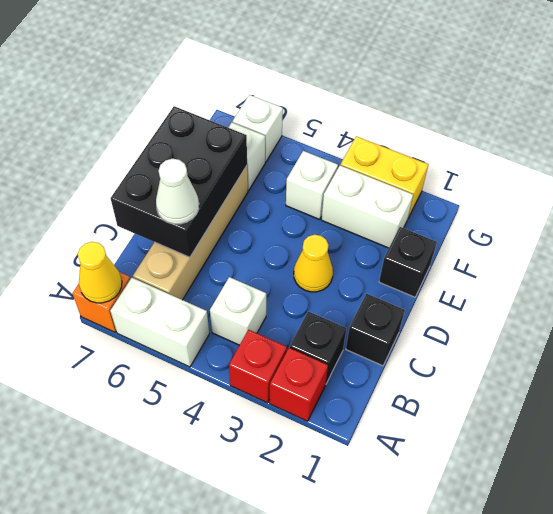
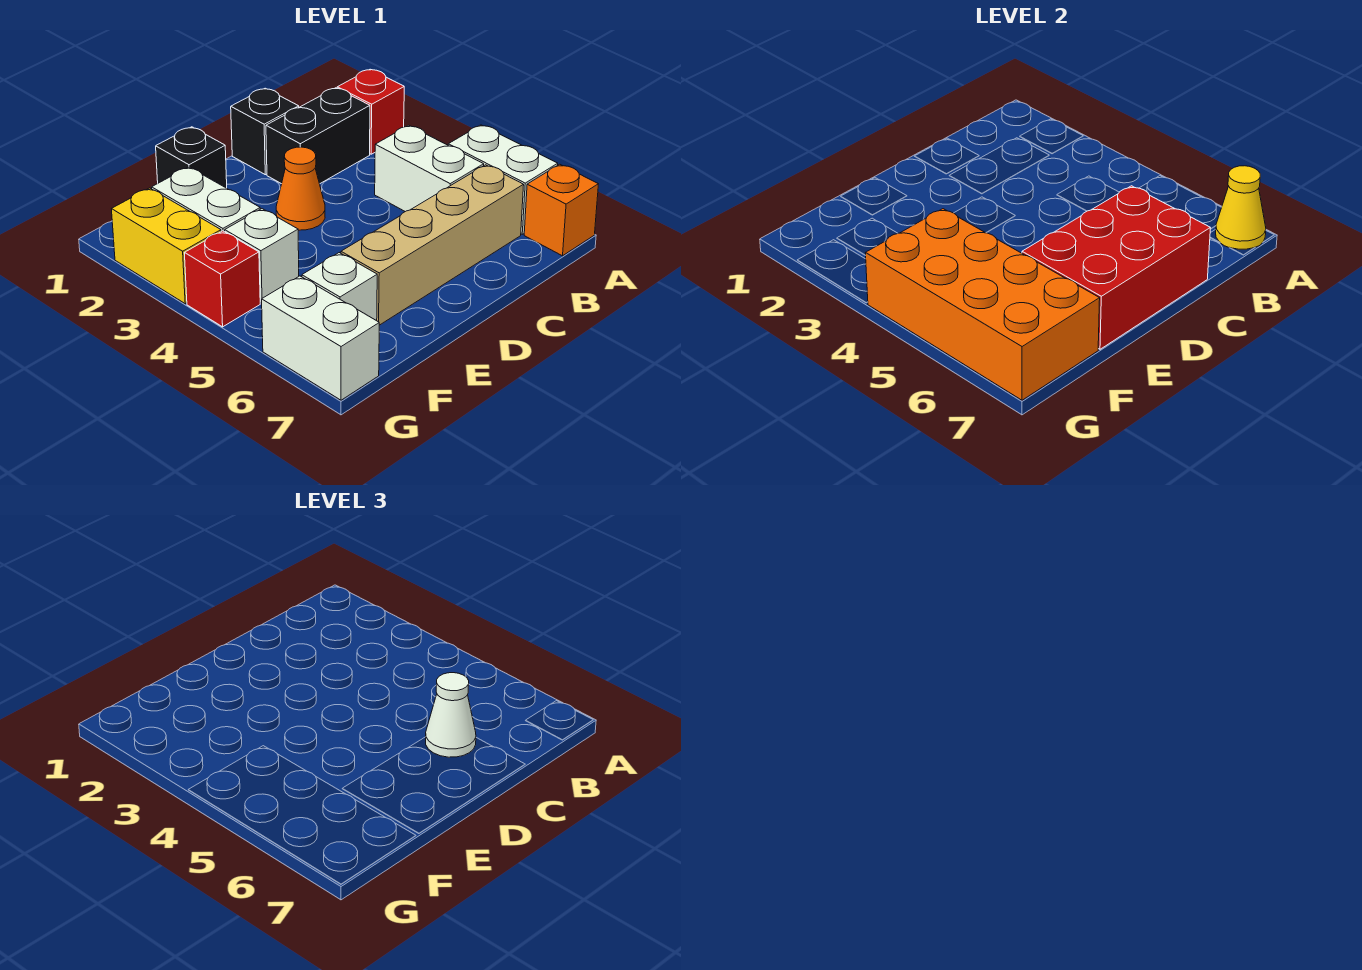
red 1x1 brick [229,330,287,403] -> red 1x1 brick moved to [185,231,260,327]
black 1x1 brick [290,311,347,383] -> black 1x2 brick [266,88,370,184]
white 1x1 brick [210,277,266,345] -> white 1x2 brick [375,125,484,212]
black 2x3 brick [110,106,247,257] -> red 2x3 brick [1022,186,1210,349]
yellow 1x1 cone [294,235,333,292] -> orange 1x1 cone [276,147,325,230]
none -> orange 2x4 brick [865,209,1100,400]
white 1x1 brick [232,95,283,162] -> white 1x2 brick [262,276,379,400]

